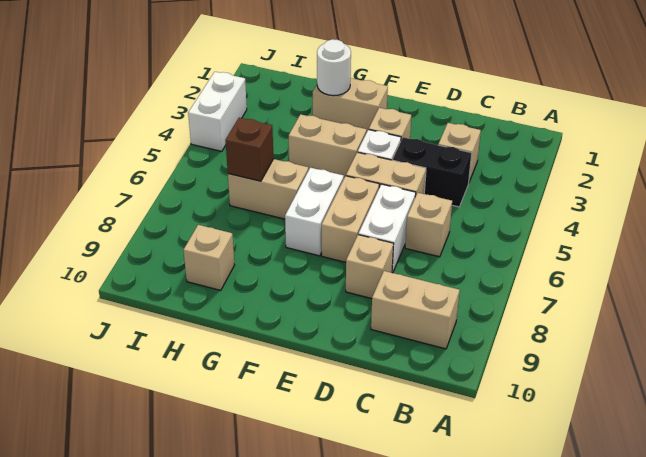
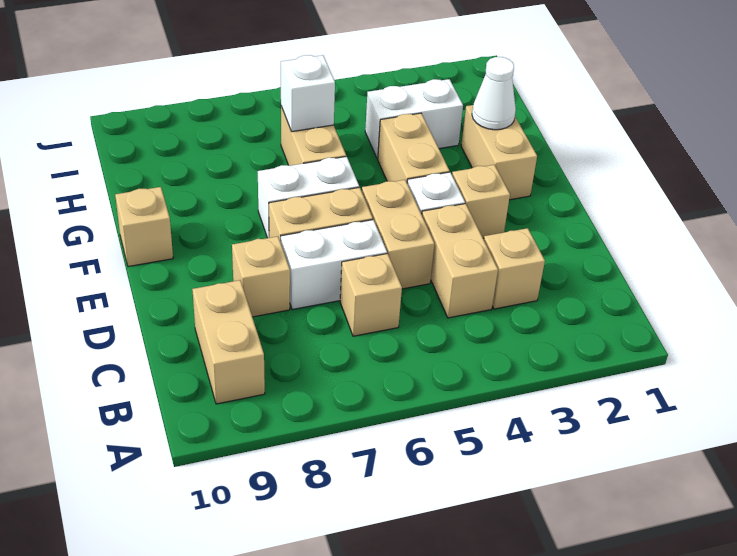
black 1x2 brick [393,137,472,207] -> tan 1x2 brick [422,204,498,318]
white 1x1 round brick [317,39,351,96] -> white 1x1 cone [472,57,516,130]
brown 1x1 brick [226,118,274,181] -> white 1x1 brick [281,55,335,132]
tan 1x1 brick [183,225,234,290] -> tan 1x1 brick moved to [115,187,173,267]
white 1x2 brick [188,72,247,151] -> white 1x2 brick moved to [365,79,463,159]

